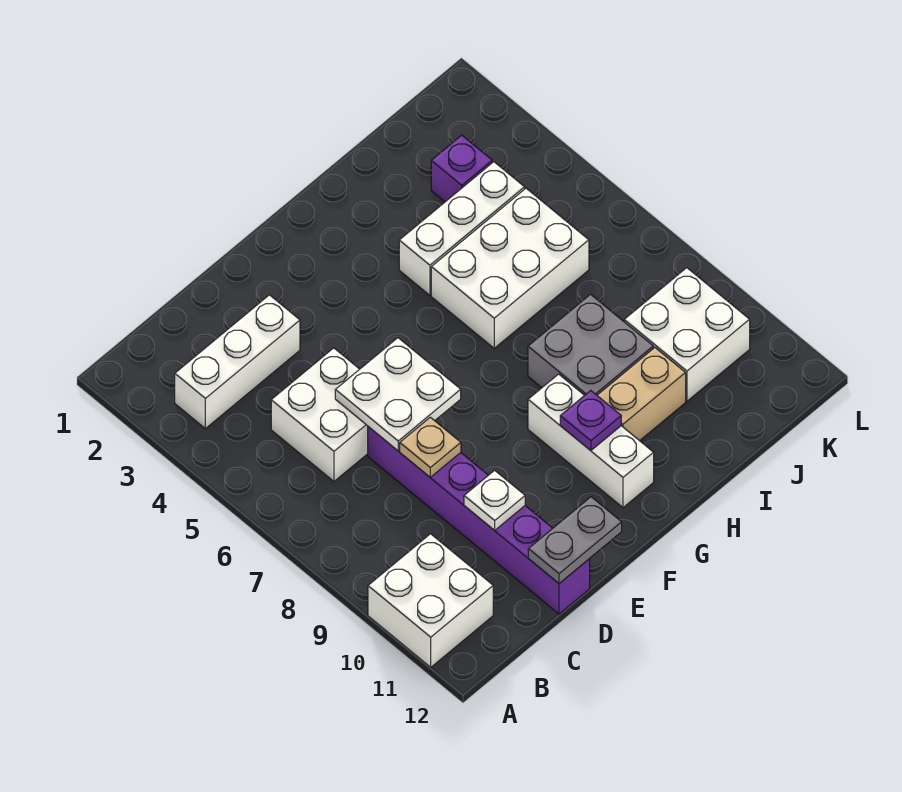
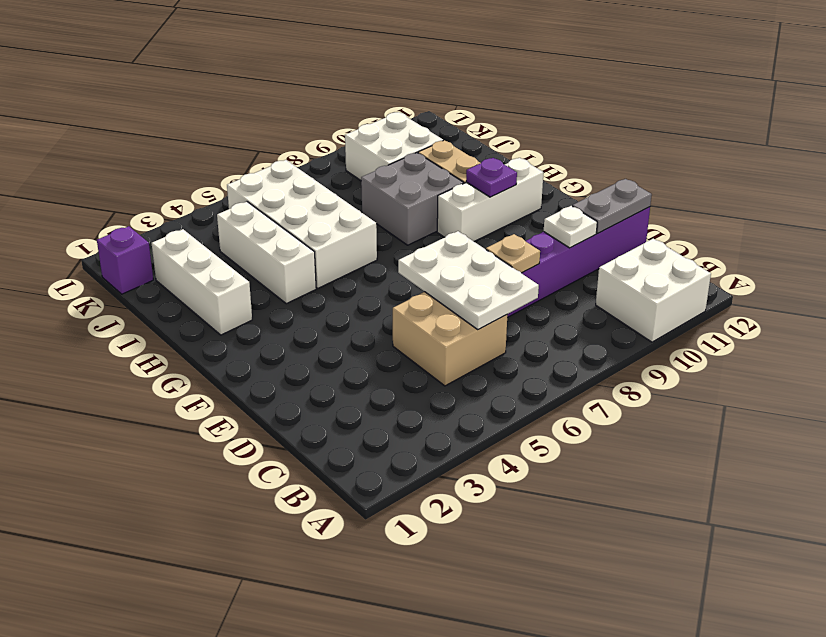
white 1x3 brick [175,295,300,429] -> white 1x3 brick moved to [151,229,252,335]
white 2x2 brick [271,348,368,481] -> tan 2x2 brick [393,292,507,386]
white 2x2 plate [335,338,461,451] -> white 2x3 plate [398,231,539,330]
grey 1x2 plate [528,497,622,583] -> grey 1x2 plate turned to [572,179,652,233]
white 2x3 brick [431,188,589,348] -> white 2x4 brick [227,160,377,288]
purple 1x1 brick [431,135,492,202] -> purple 1x1 brick moved to [97,226,153,294]

